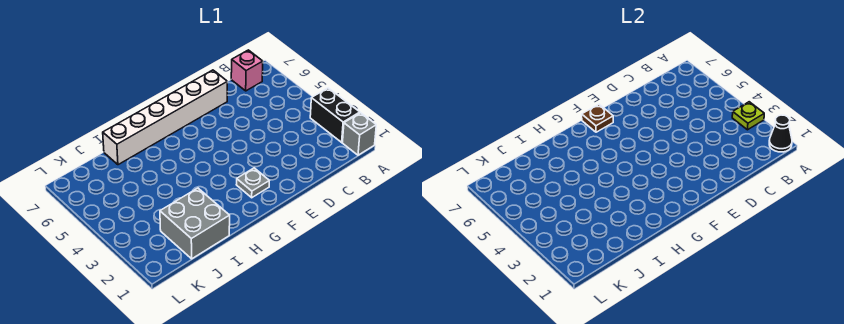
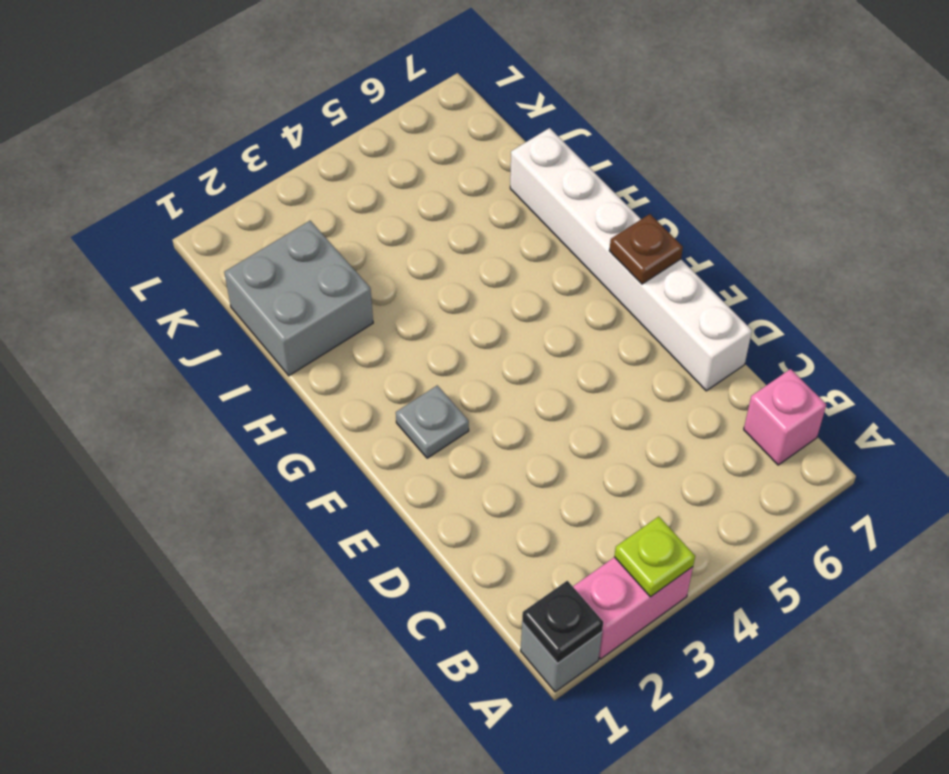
black 1x1 cone [769,115,792,152] -> black 1x1 plate [522,581,603,663]
black 1x2 brick [310,88,360,142] -> pink 1x2 brick [573,557,693,659]

